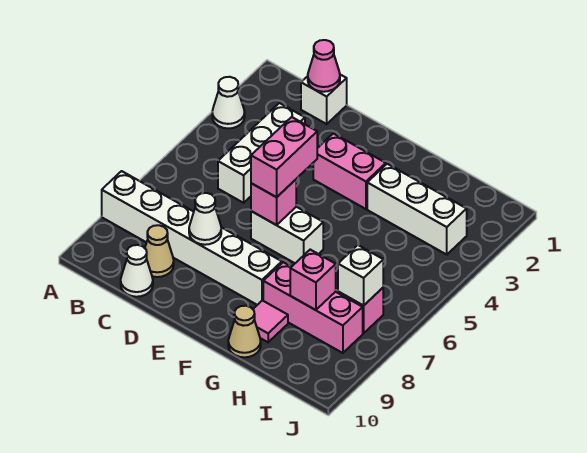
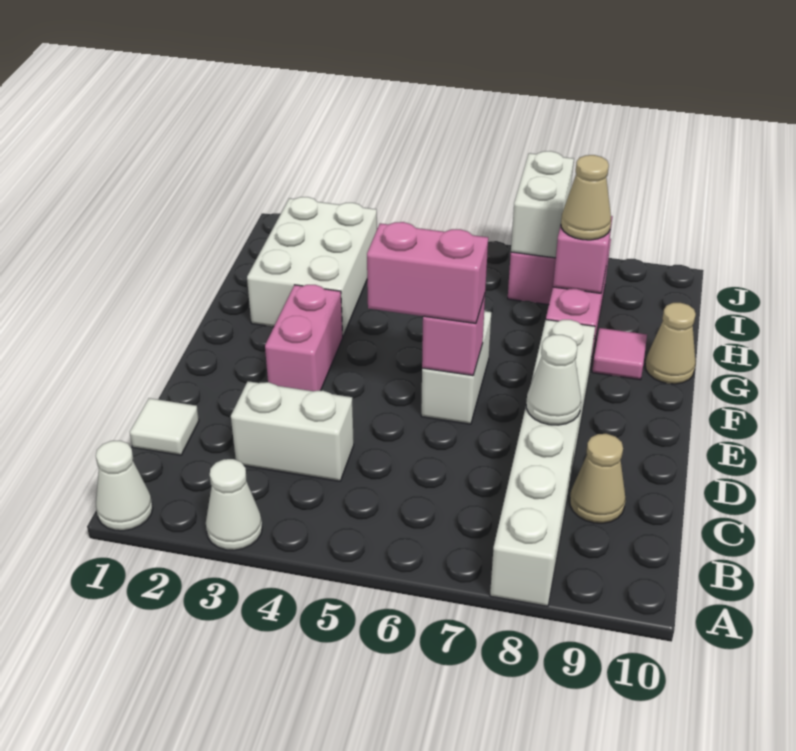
white 1x1 brick [301,75,347,124] -> white 1x1 tile [130,398,199,455]
pink 1x1 cone [308,40,340,92] -> none
white 1x3 brick [218,103,305,203] -> white 1x2 brick [231,381,354,481]
white 1x1 cone [121,245,153,297] -> white 1x1 cone moved to [96,441,153,531]
white 1x3 brick [367,164,467,254] -> white 2x3 brick [247,197,377,336]
none -> tan 1x1 cone [561,155,611,240]
white 1x1 brick [338,245,383,306] -> white 1x2 brick [511,151,574,258]

